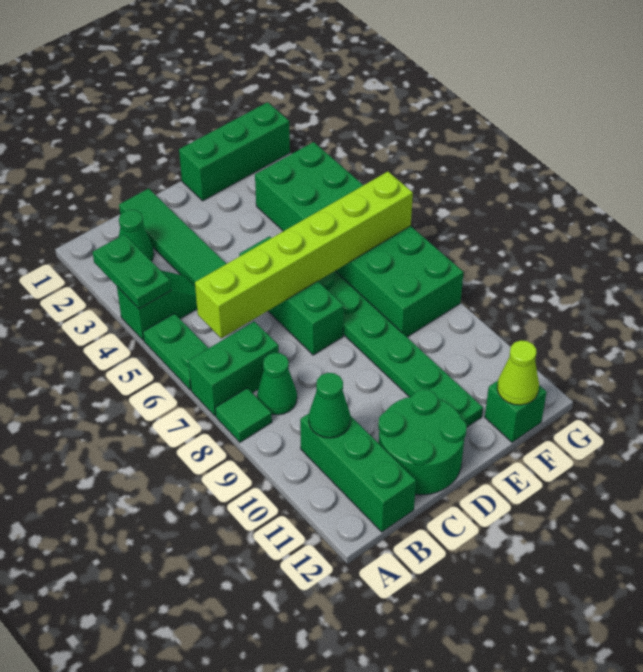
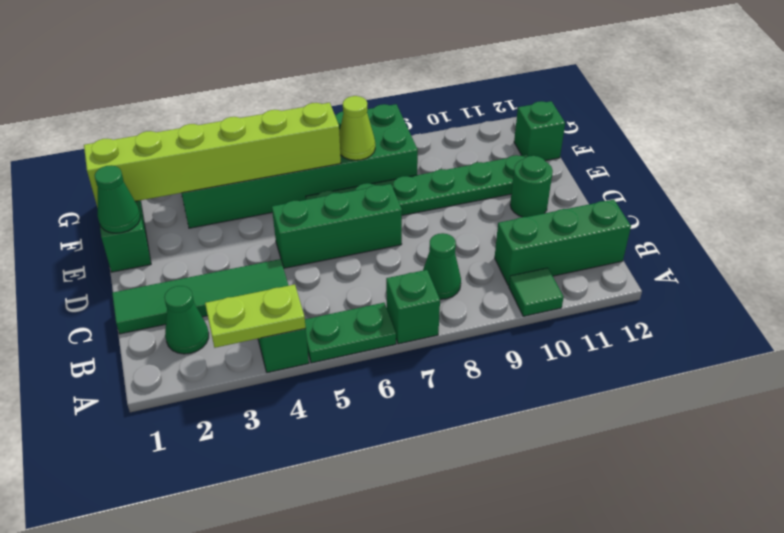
green 1x2 plate [93,234,171,309] -> lime 1x2 plate [205,284,306,348]
green 1x2 brick [188,321,279,416] -> green 1x1 brick [386,270,440,344]
green 1x1 tile [215,388,272,442] -> green 1x1 tile moved to [509,268,564,316]
lime 1x6 brick [195,172,413,338] -> lime 1x6 brick turned to [84,103,341,208]
green 1x1 cone [309,373,350,438] -> green 1x1 cone moved to [95,165,140,233]
green 2x2 round brick [378,389,467,495] -> green 1x1 round brick [510,156,553,217]
lime 1x1 cone [497,340,539,405] -> lime 1x1 cone moved to [339,96,375,160]

